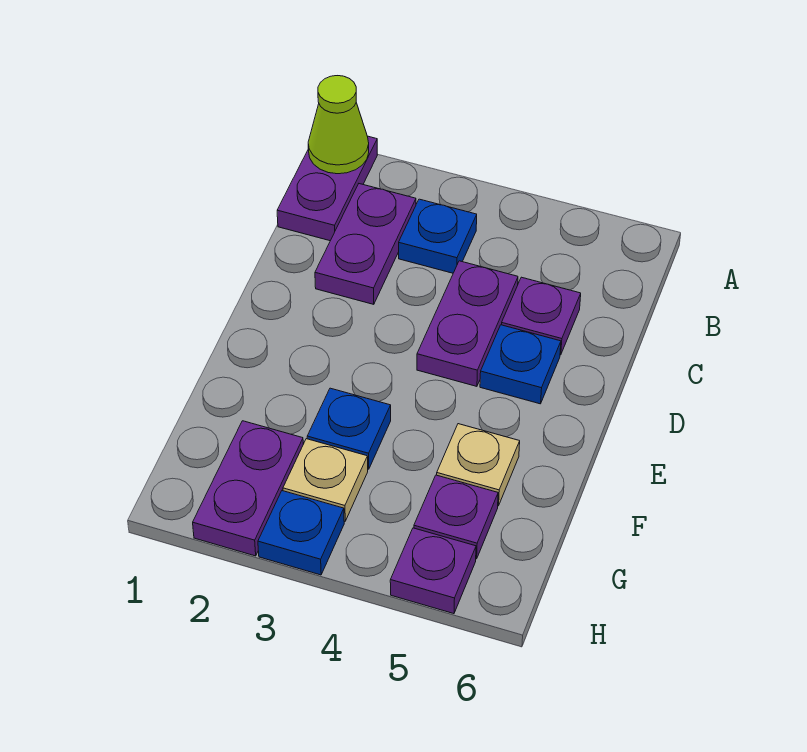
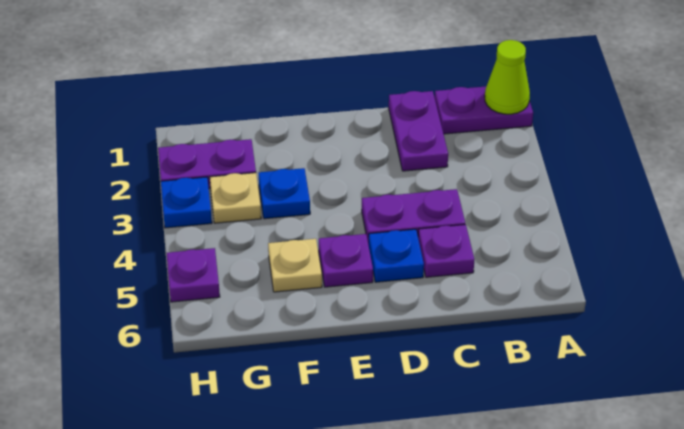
purple 1x2 plate [315,184,416,304] -> purple 1x2 plate turned to [389,91,448,171]
blue 1x1 plate [399,199,477,273] -> none
purple 1x1 plate [414,475,498,559] -> purple 1x1 plate moved to [319,234,373,287]

